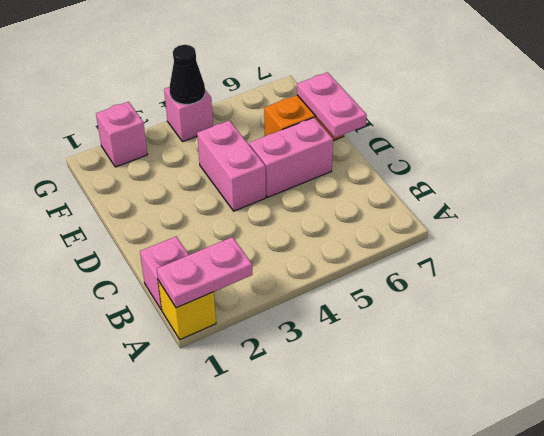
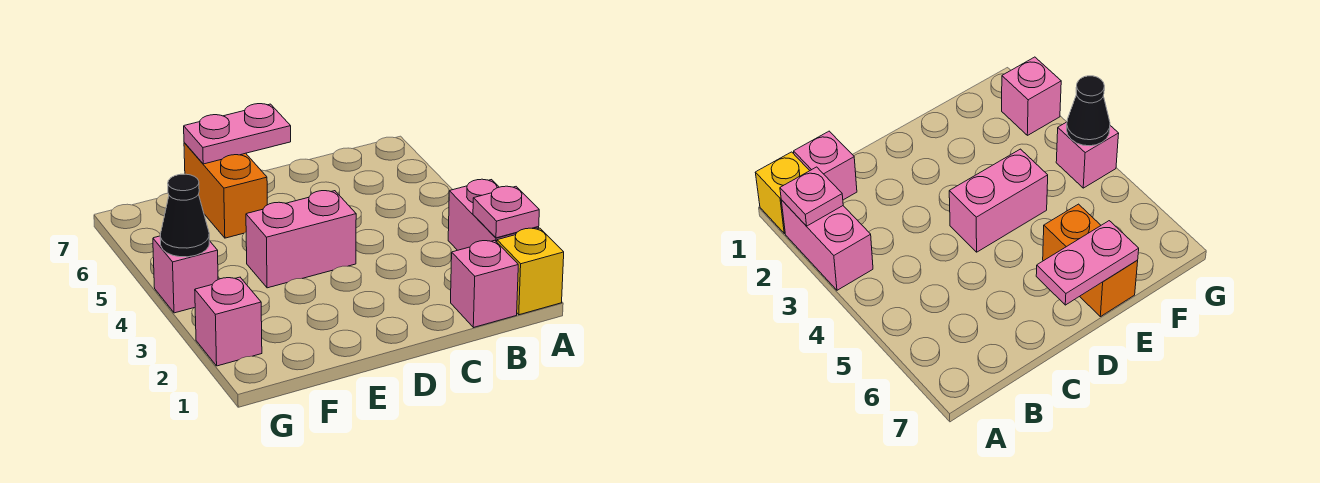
pink 1x2 plate [157,237,252,308] -> pink 1x1 plate [473,186,539,238]
pink 1x2 brick [249,118,333,197] -> pink 1x2 brick moved to [448,179,539,250]

